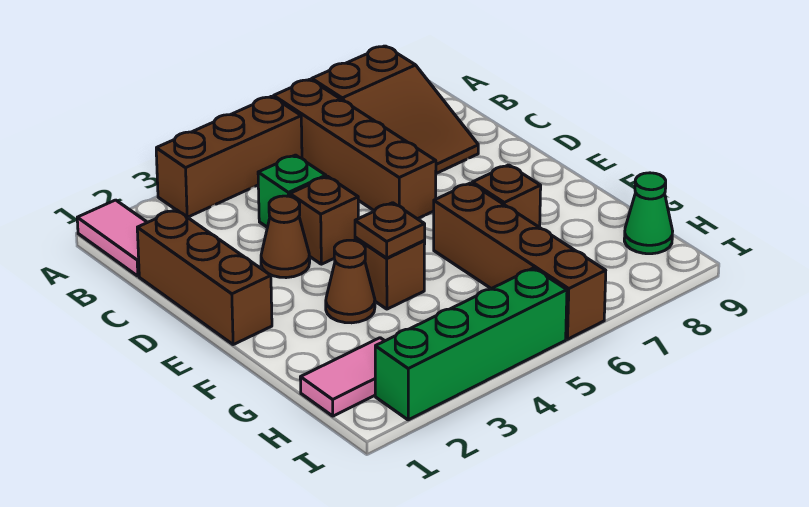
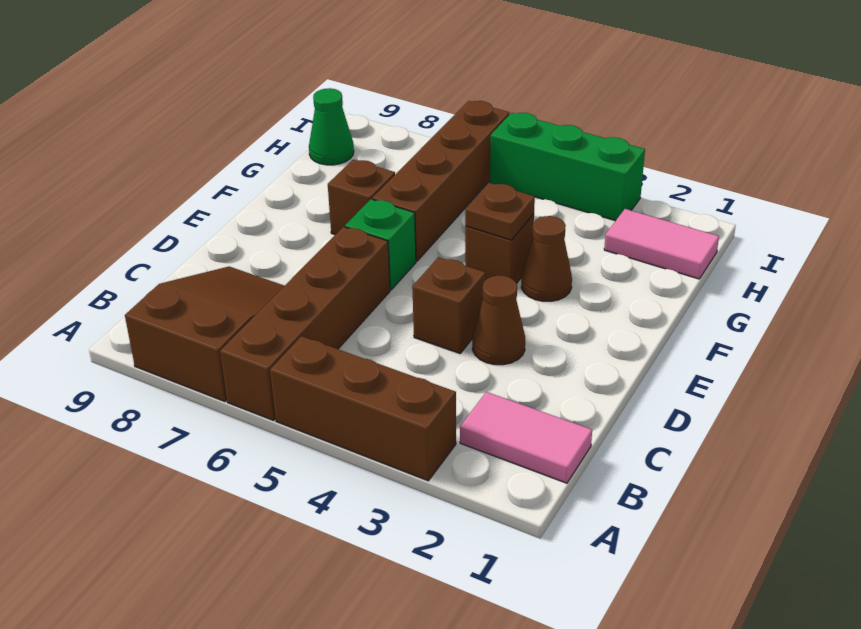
pink 1x2 tile [77,200,147,276] -> pink 1x2 tile turned to [460,392,592,483]
brown 1x3 brick [137,210,272,344] -> none
green 1x1 brick [258,155,326,227] -> green 1x1 brick moved to [345,199,416,290]
green 1x4 brick [375,268,567,420] -> green 1x3 brick [490,113,645,221]

